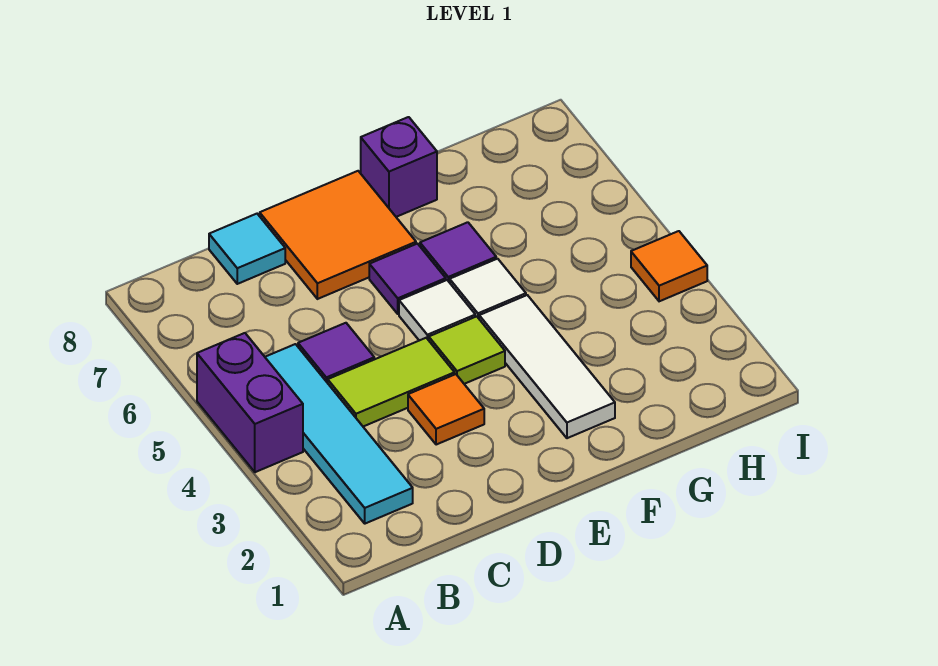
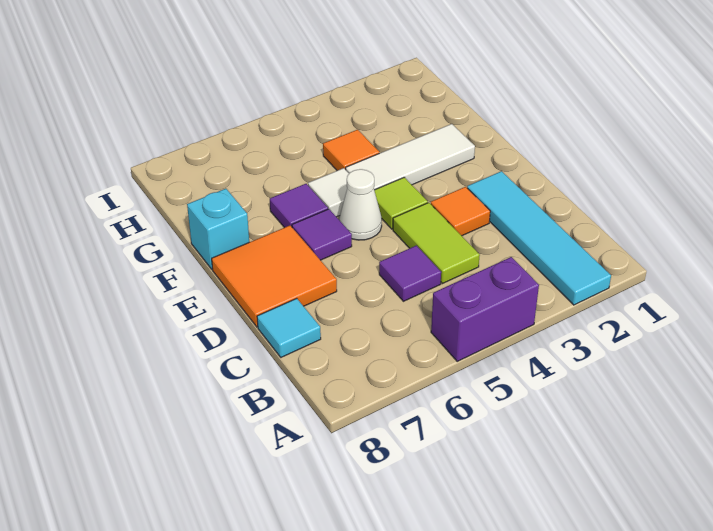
cyan 1x4 tile [265,344,413,524] -> cyan 1x4 tile turned to [467,171,611,305]
white 1x1 tile [399,280,475,341] -> white 1x1 cone [339,169,382,240]
purple 1x1 brick [361,117,437,217] -> cyan 1x1 brick [187,189,249,269]
orange 1x1 tile [631,231,707,301] -> orange 1x1 tile moved to [323,130,379,171]

